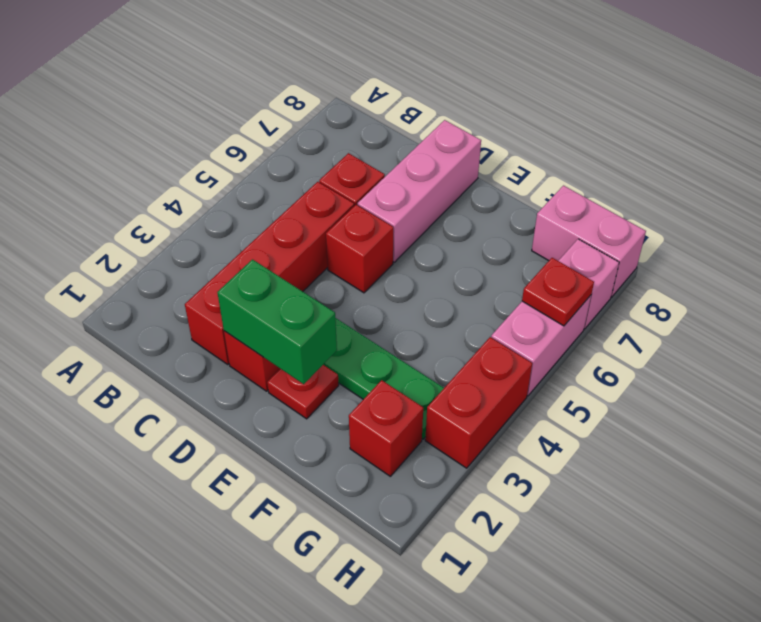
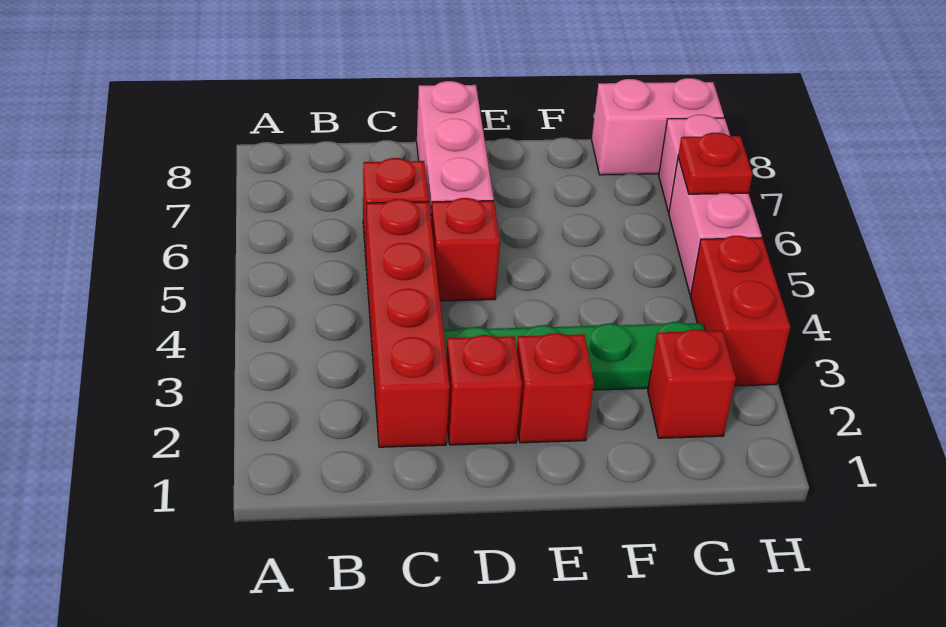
green 1x2 brick [217,260,337,384] -> none
red 1x1 plate [267,365,339,419] -> red 1x1 brick [517,333,594,443]

